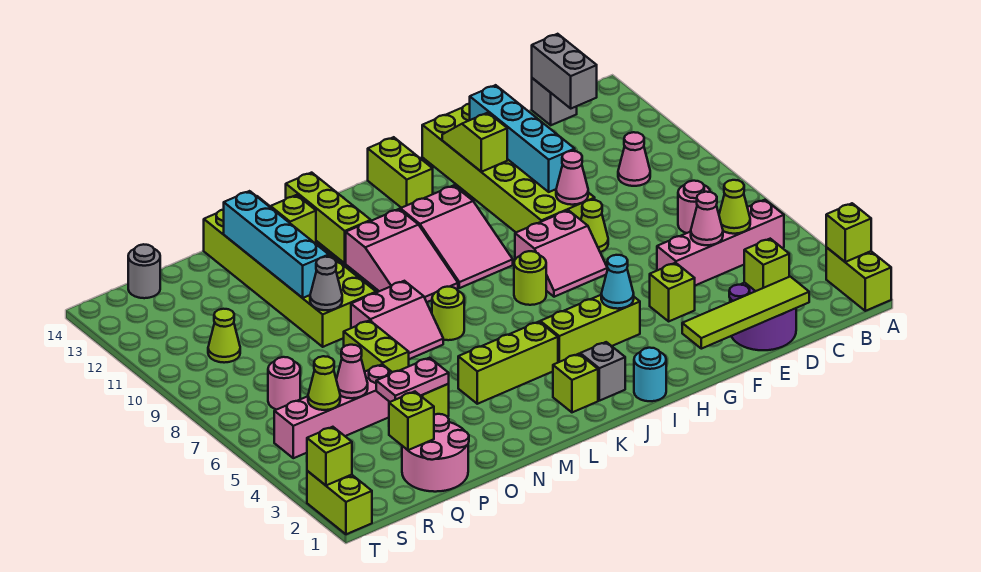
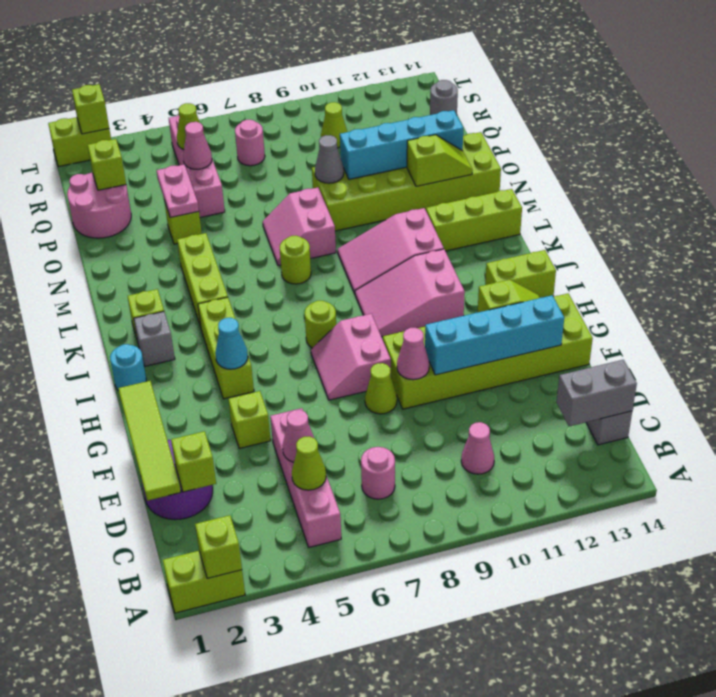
lime 1x2 brick [344,320,409,372] -> none

